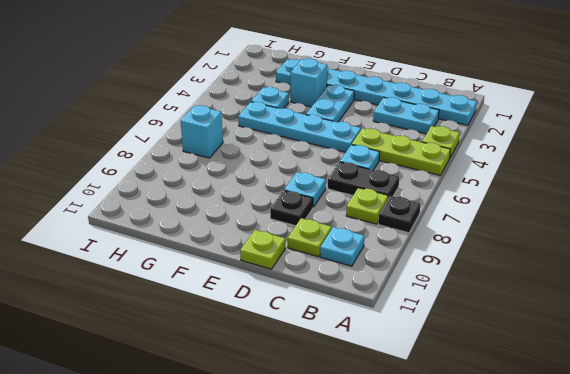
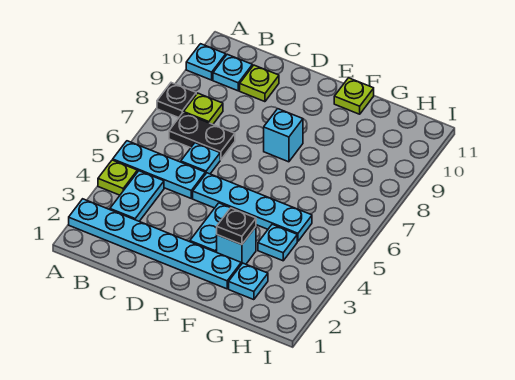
lime 1x3 plate [352,128,451,175] -> cyan 1x3 plate [113,141,205,198]
cyan 1x2 plate [373,97,439,134] -> cyan 1x2 plate turned to [110,171,164,221]
cyan 1x1 plate [284,172,326,207] -> cyan 1x1 plate moved to [186,44,226,80]
black 1x1 plate [270,190,313,226] -> black 1x1 plate moved to [217,208,256,245]
lime 1x1 plate [240,230,285,269] -> lime 1x1 plate moved to [334,78,374,114]
cyan 1x1 brick [181,105,223,158] -> cyan 1x1 brick moved to [264,109,303,162]

